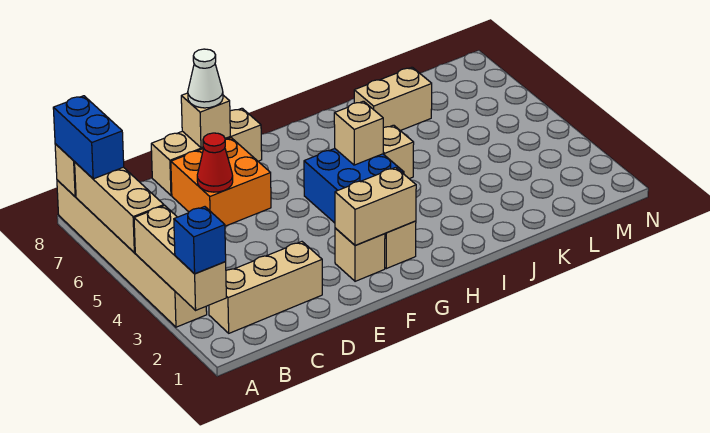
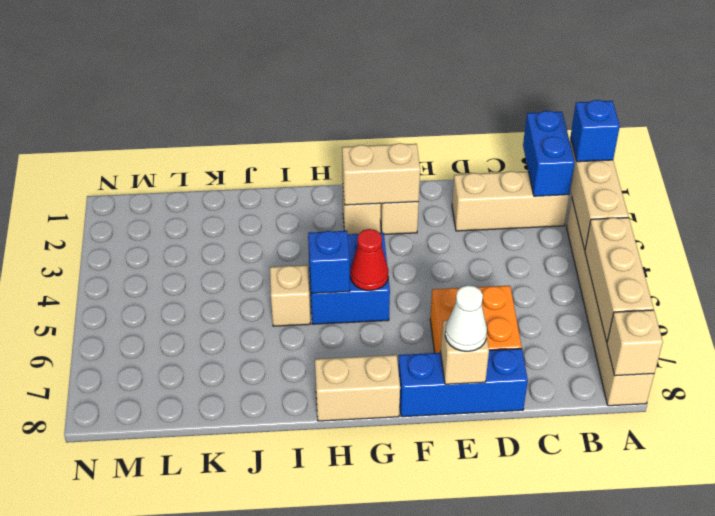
blue 1x2 brick [53,96,124,179] -> blue 1x2 brick moved to [523,111,575,196]
red 1x1 cone [197,133,233,192] -> red 1x1 cone moved to [350,229,389,291]
tan 1x3 brick [151,108,262,195] -> blue 1x3 brick [398,349,528,417]
tan 1x1 brick [334,101,383,165] -> blue 1x1 brick [308,231,350,293]
tan 1x2 brick [354,67,432,131] -> tan 1x2 brick moved to [315,355,400,421]

